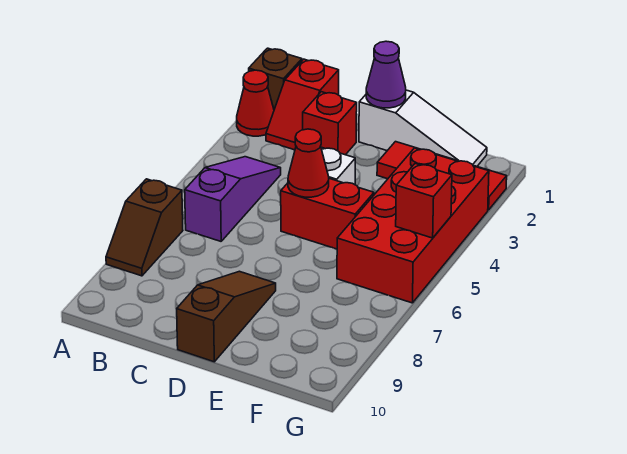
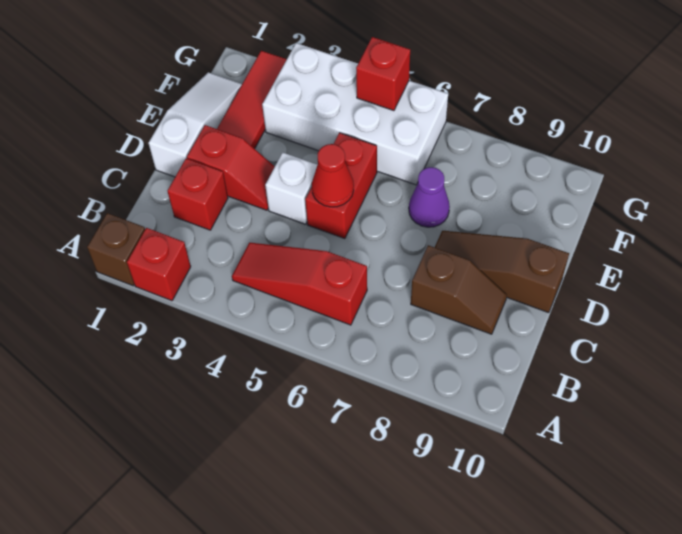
red 1x1 cone [237,70,274,136] -> red 1x1 brick [127,228,191,301]
brown 1x2 slope [106,179,183,276] -> brown 1x2 slope moved to [411,245,507,334]
red 1x2 slope [266,59,339,150] -> red 1x2 slope moved to [187,125,275,210]
purple 1x3 slope [185,157,281,241] -> red 1x3 slope [232,243,367,325]
purple 1x1 cone [366,41,406,108] -> purple 1x1 cone moved to [409,167,450,227]
red 2x4 brick [337,148,489,303] -> white 2x4 brick [262,43,448,185]

